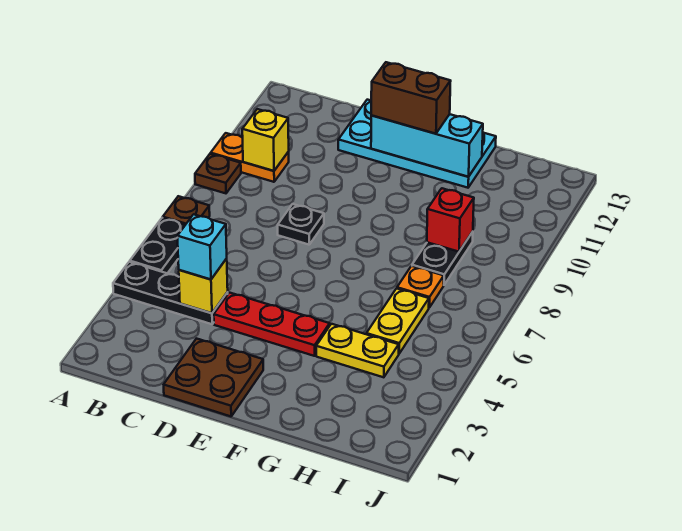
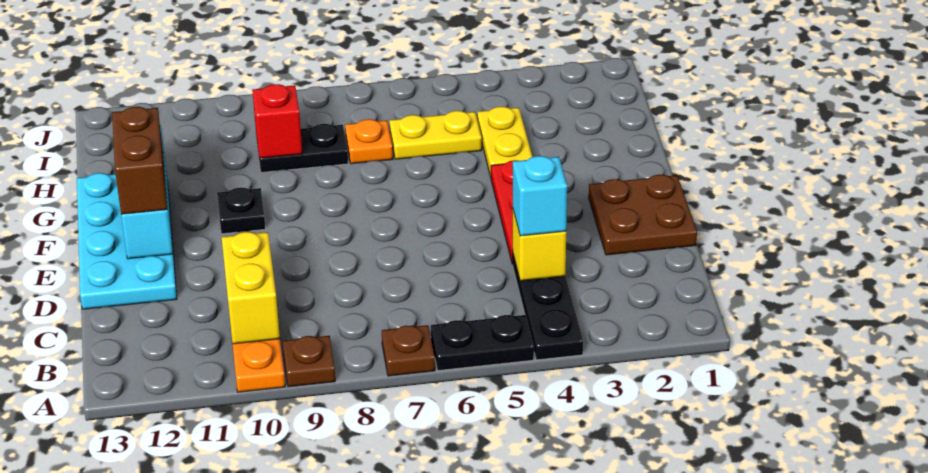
yellow 1x1 brick [242,109,289,171] -> yellow 1x2 brick [222,232,280,344]
black 1x1 plate [278,204,324,245] -> black 1x1 plate moved to [217,188,265,234]

